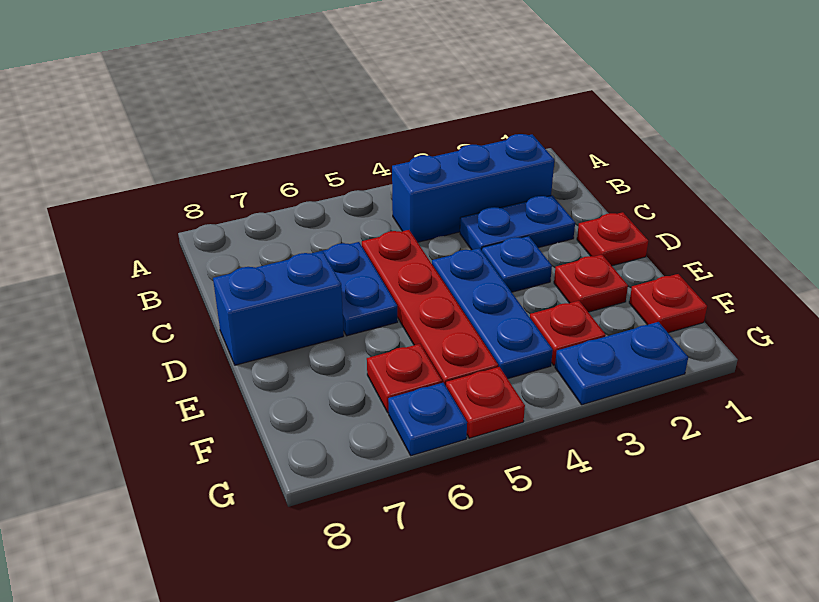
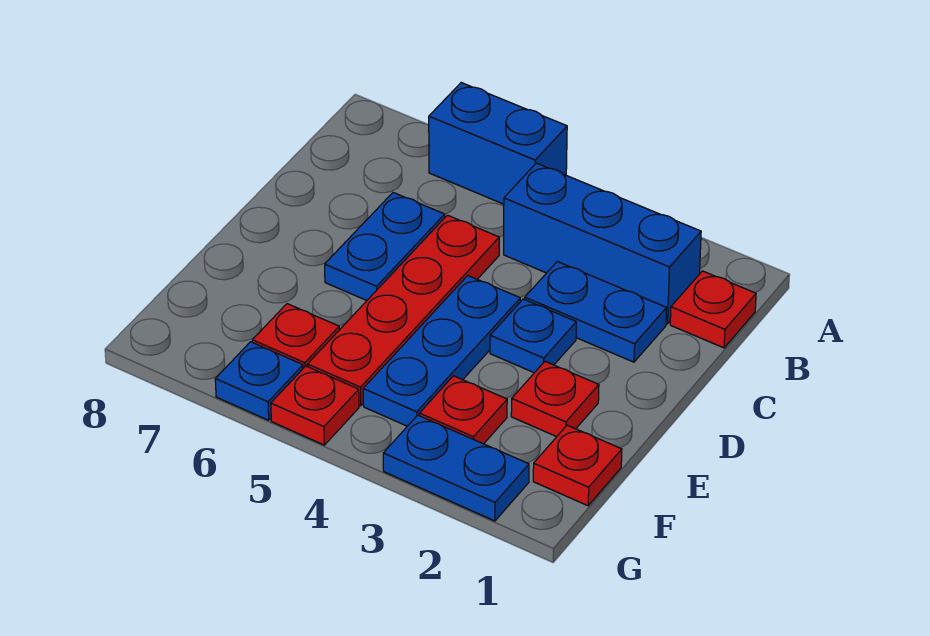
red 1x1 plate [577,212,648,266] -> red 1x1 plate moved to [670,271,756,348]
blue 1x2 brick [213,251,344,365] -> blue 1x2 brick moved to [429,83,567,204]

